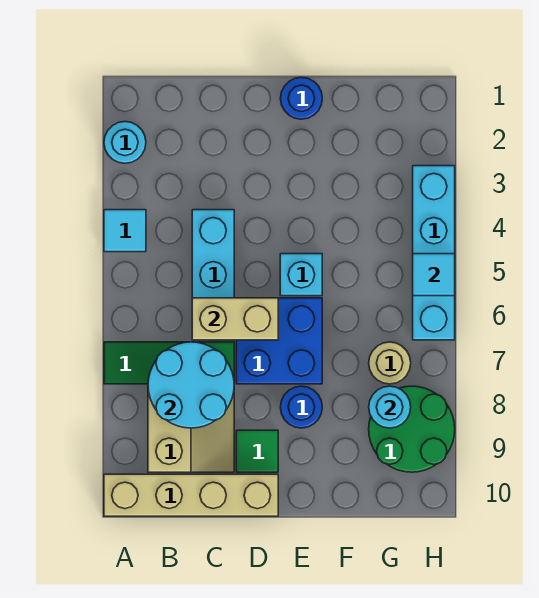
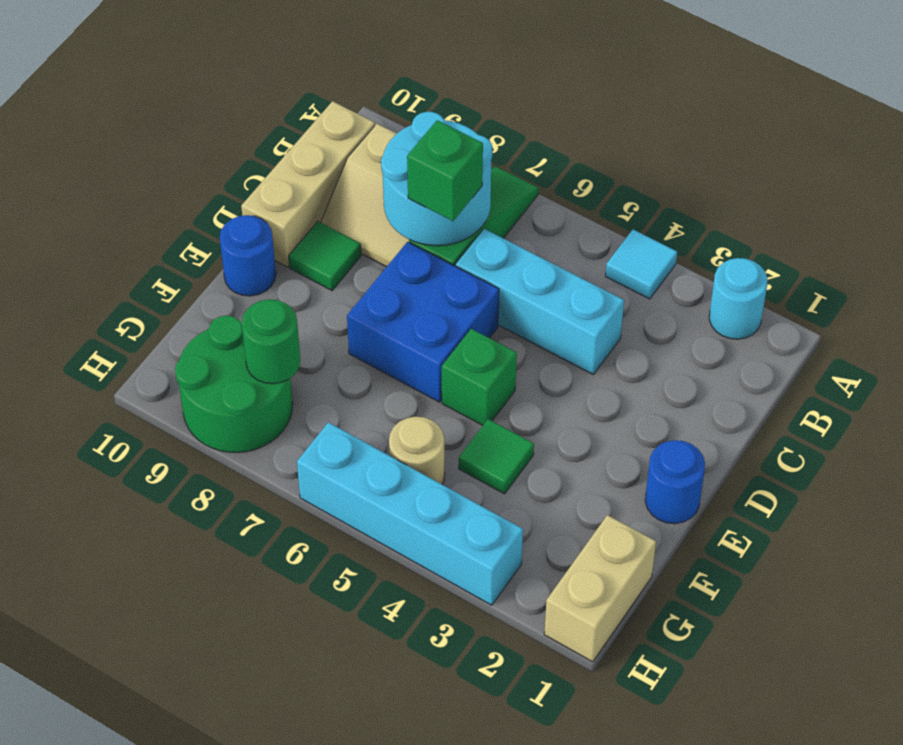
tan 1x4 brick [104,474,278,516] -> tan 1x3 brick [241,101,375,267]
tan 1x2 brick [192,298,278,340] -> tan 1x2 brick moved to [544,515,656,662]
none -> green 1x1 brick [407,120,483,221]
cyan 1x1 brick [280,254,322,296] -> green 1x1 brick [442,329,517,425]
blue 1x1 round brick [281,386,322,428] -> blue 1x1 round brick moved to [220,215,276,296]
none -> green 1x1 tile [459,419,534,494]
tan 1x1 round brick [369,342,411,384] -> tan 1x1 round brick moved to [389,417,445,485]
cyan 1x1 round brick [369,386,411,428] -> green 1x1 round brick [241,299,300,384]
cyan 1x1 tile [413,254,455,296] -> none

